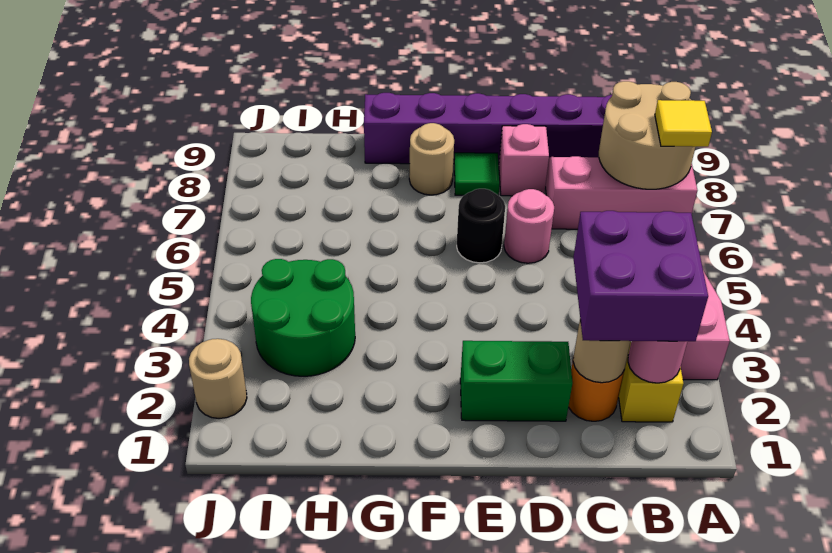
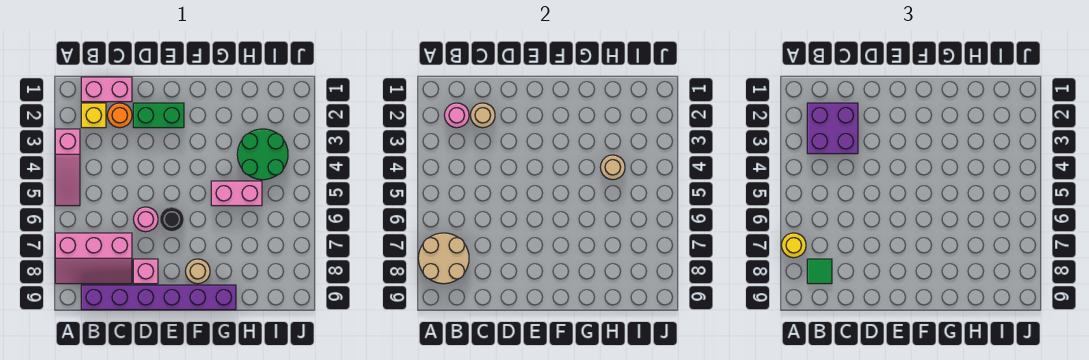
yellow 1x1 tile [655,100,712,147] -> yellow 1x1 round brick [781,233,806,258]
none -> pink 1x2 brick [81,77,132,102]
green 1x1 tile [454,153,500,195] -> green 1x1 tile moved to [807,259,832,284]
none -> pink 1x2 brick [211,181,262,206]
tan 1x1 round brick [189,339,247,419] -> tan 1x1 round brick moved to [600,155,625,180]

